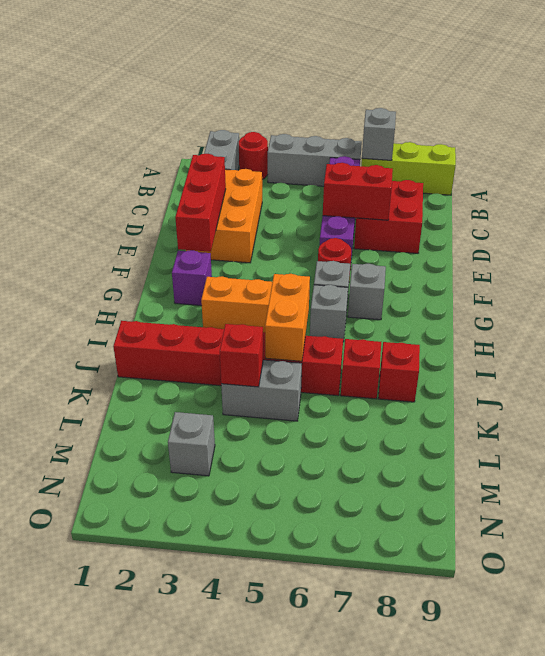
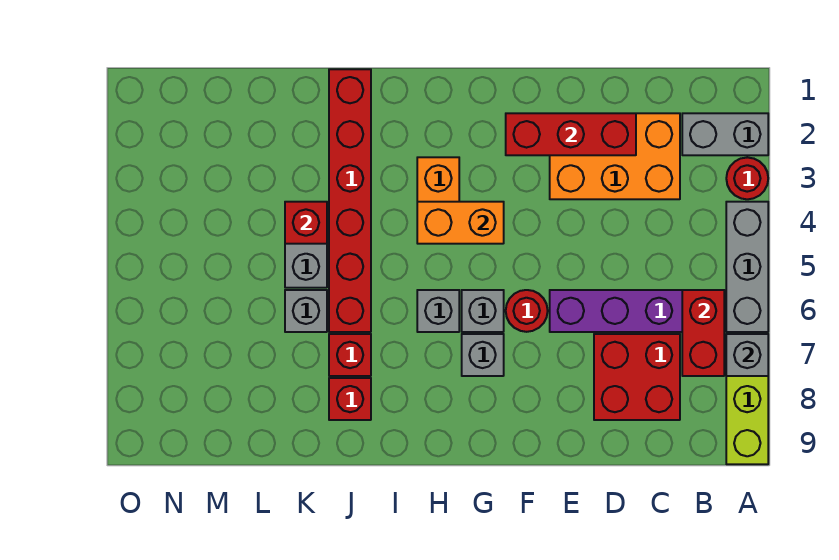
red 1x2 brick [323,163,393,220] -> red 1x2 brick moved to [682,290,724,376]
purple 1x1 brick [172,250,212,306] -> none
orange 1x2 brick [265,274,310,361] -> orange 1x2 brick moved to [417,202,504,244]
grey 1x1 brick [168,412,215,476] -> grey 1x1 brick moved to [285,290,327,332]

